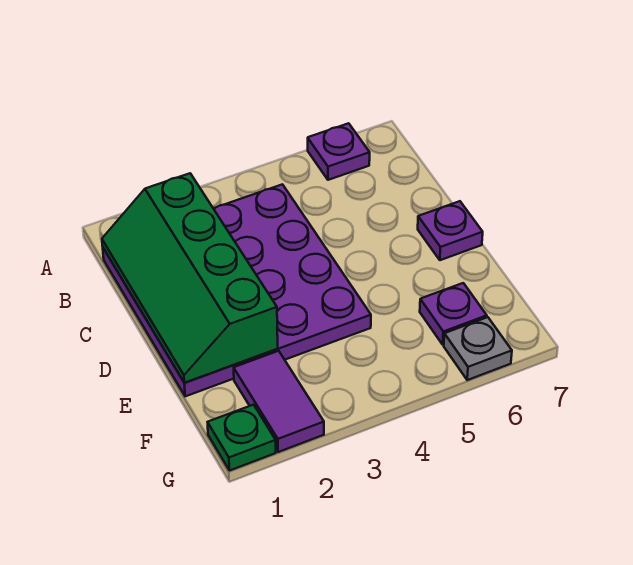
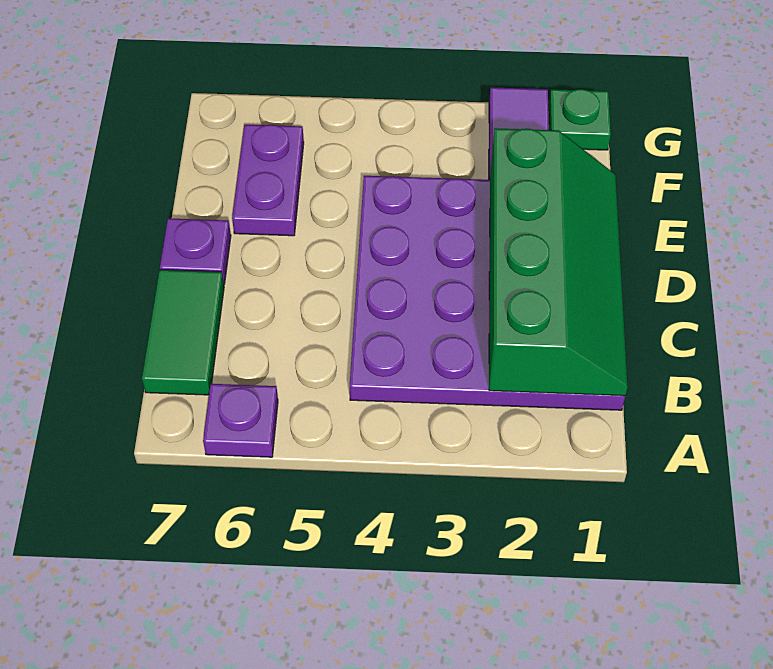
none -> green 1x2 tile [142,270,224,395]
purple 1x1 plate [420,283,487,345] -> purple 1x2 plate [232,125,304,236]
grey 1x1 plate [444,317,512,380] -> none

